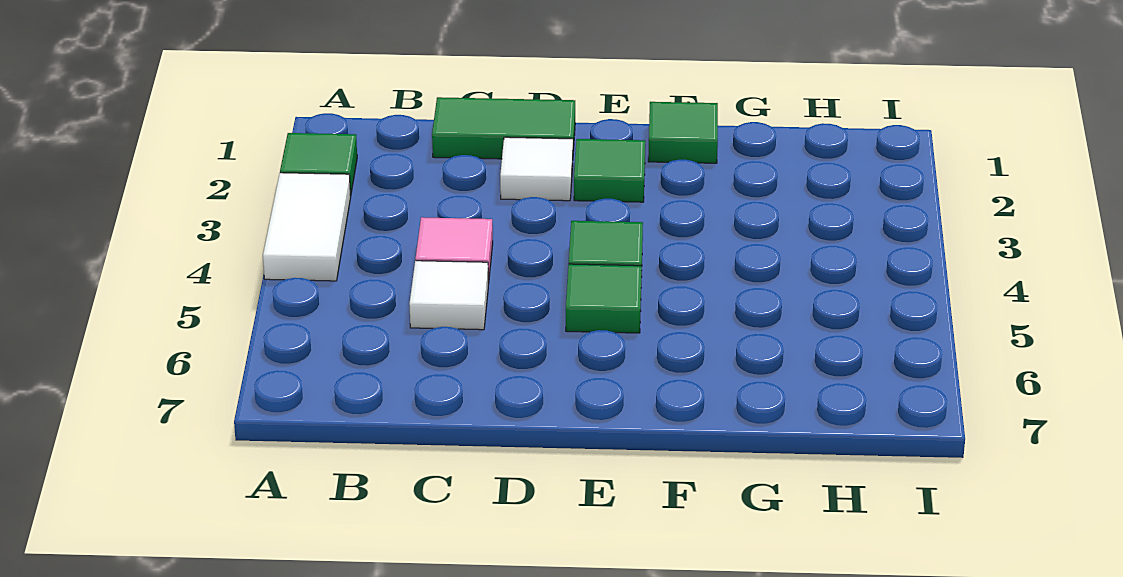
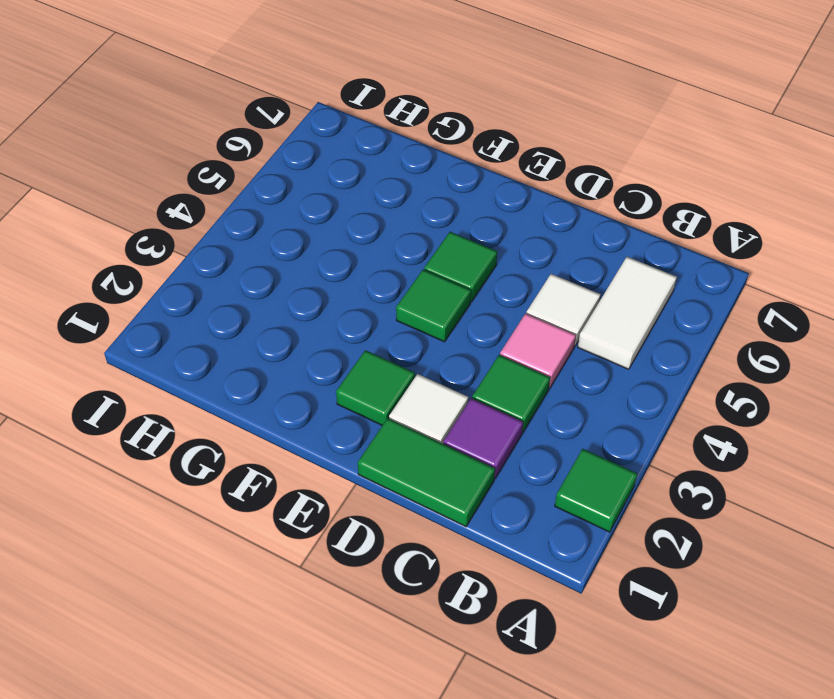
white 1x2 tile [263,173,351,281] -> white 1x2 tile moved to [578,257,677,369]
none -> purple 1x1 tile [443,398,523,478]
green 1x1 tile [648,102,718,163] -> green 1x1 tile moved to [472,355,550,432]

